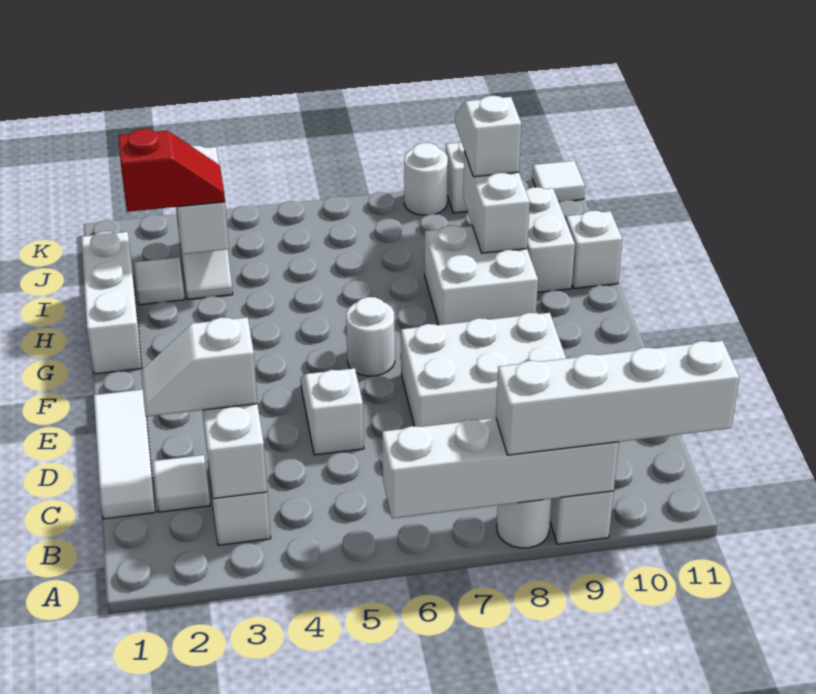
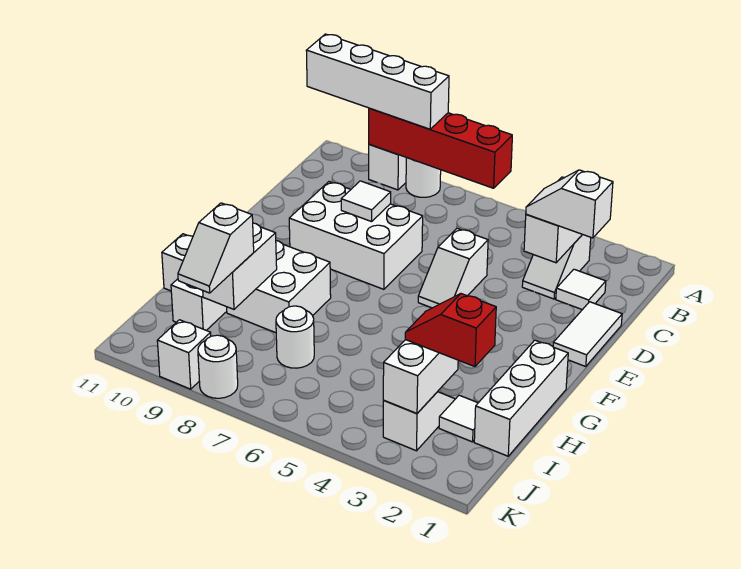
white 1x4 brick [382,418,619,518] -> red 1x4 brick [369,108,512,188]
white 1x3 tile [94,389,155,519] -> white 1x2 tile [553,302,622,367]
white 1x2 slope [141,317,257,417] -> white 1x2 slope turned to [526,170,613,238]
white 1x1 round brick [346,297,395,376] -> white 1x1 round brick moved to [276,306,314,368]
white 1x1 tile [532,161,585,202] -> white 1x1 tile moved to [341,181,391,222]

